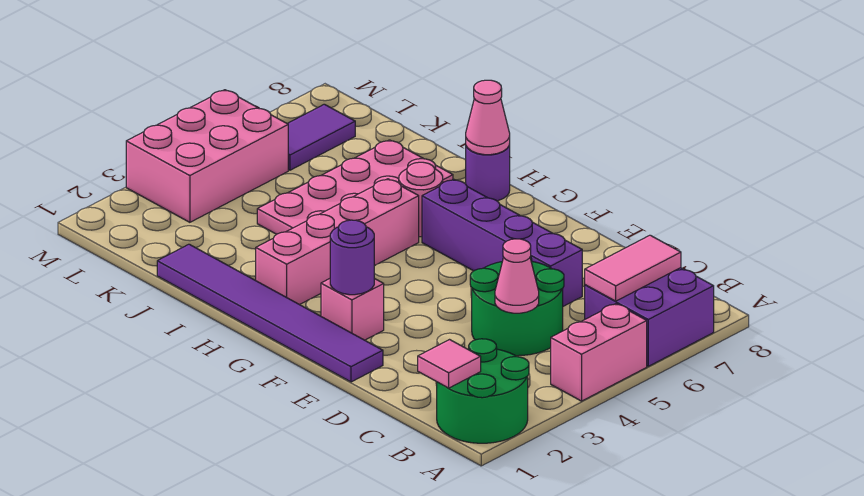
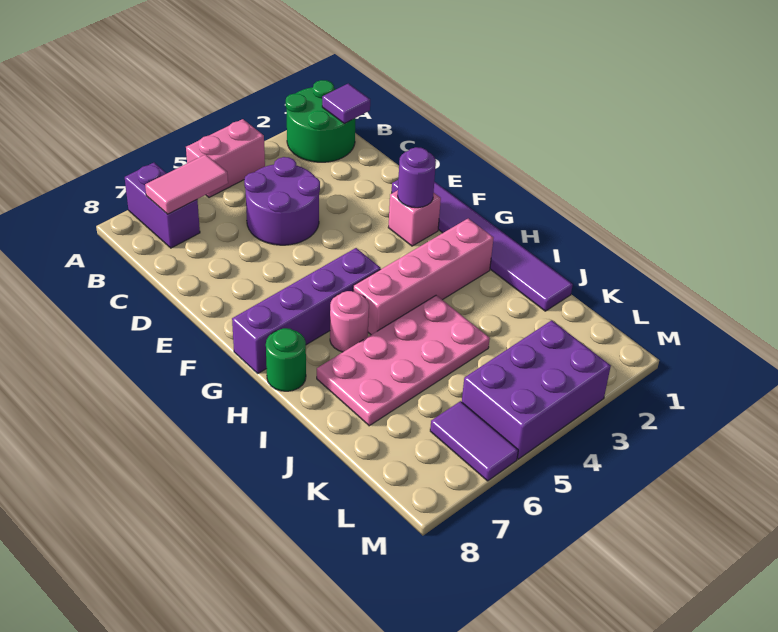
purple 2x2 brick [585,268,714,366] -> purple 1x2 brick [125,163,200,248]
pink 1x1 tile [418,340,481,388] -> purple 1x1 tile [322,84,370,124]
green 2x2 round brick [470,256,564,356] -> purple 2x2 round brick [244,157,320,245]
pink 1x1 cone [495,239,539,313] -> none
purple 1x4 brick [422,179,582,306] -> purple 1x4 brick turned to [232,248,381,373]
purple 1x1 round brick [466,144,510,201] -> green 1x1 round brick [266,328,306,391]
pink 1x1 cone [466,80,510,155] -> none
pink 2x3 brick [126,90,288,222] -> purple 2x3 brick [462,320,611,459]
purple 1x2 tile [287,104,355,170] -> purple 1x2 tile turned to [430,401,518,481]

